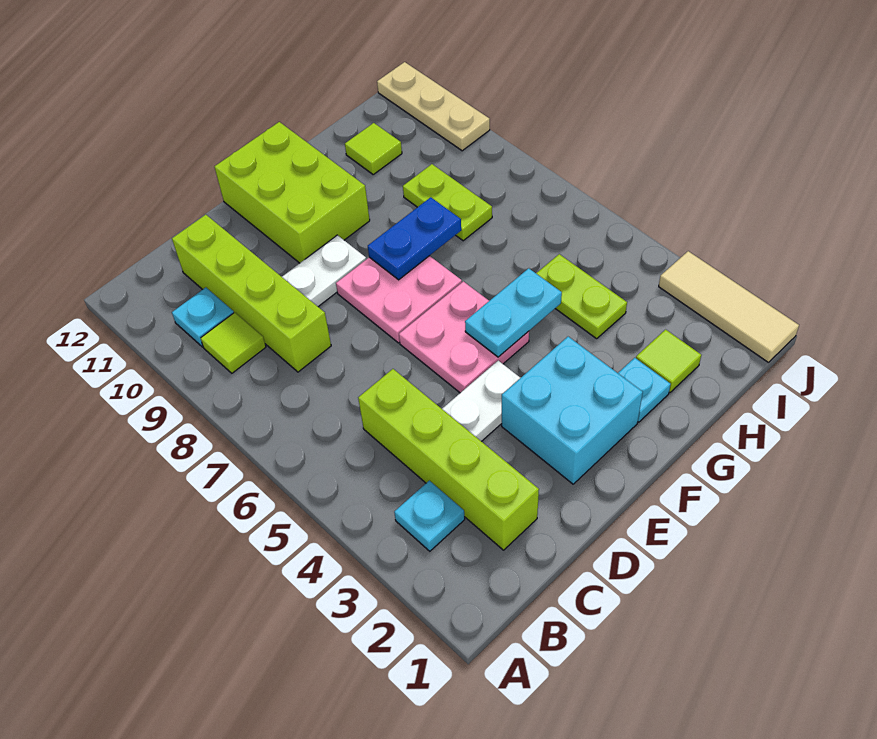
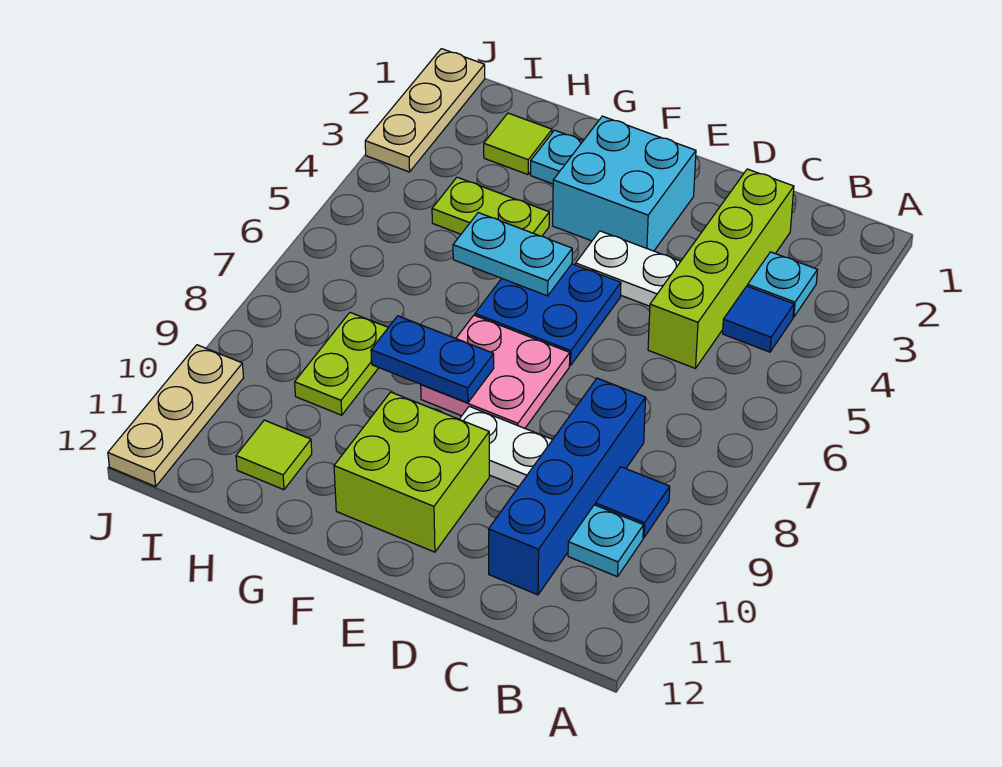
none -> blue 1x1 tile [723,286,794,352]
lime 1x1 tile [201,312,266,373] -> blue 1x1 tile [595,467,670,537]
lime 1x4 brick [172,215,331,372] -> blue 1x4 brick [489,378,646,595]
pink 2x2 plate [399,281,529,393] -> blue 2x2 plate [475,264,621,365]
lime 2x3 brick [214,122,370,263] -> lime 2x2 brick [334,392,489,552]
lime 1x2 plate [536,254,627,339] -> lime 1x2 plate turned to [432,177,549,236]
tan 1x3 tile [659,251,799,363] -> tan 1x3 plate [365,49,485,172]

